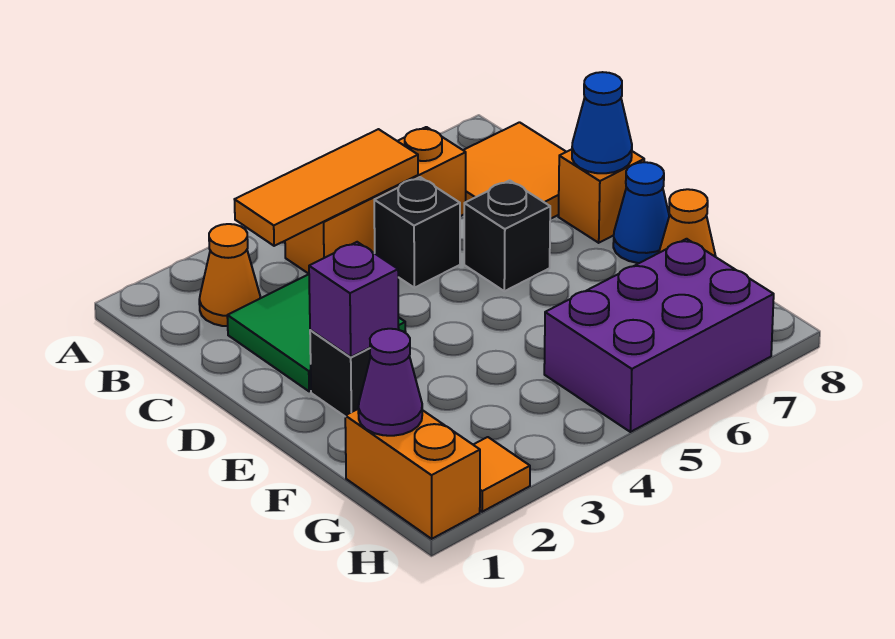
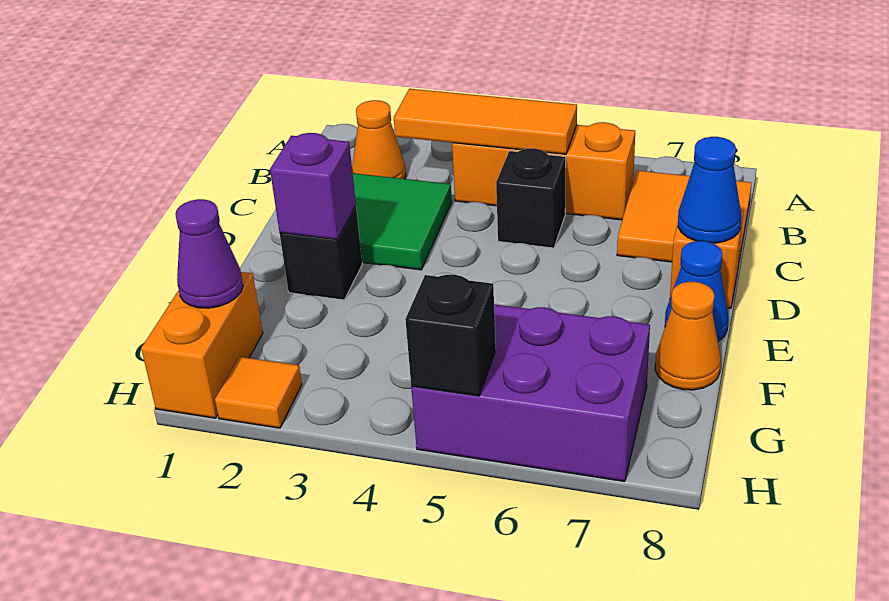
black 1x1 brick [464,180,550,291] -> black 1x1 brick moved to [405,275,496,396]

